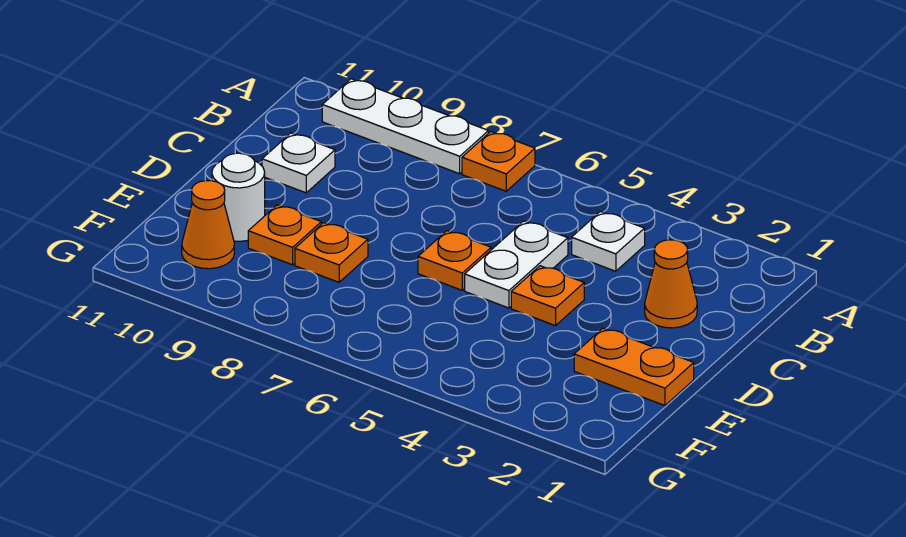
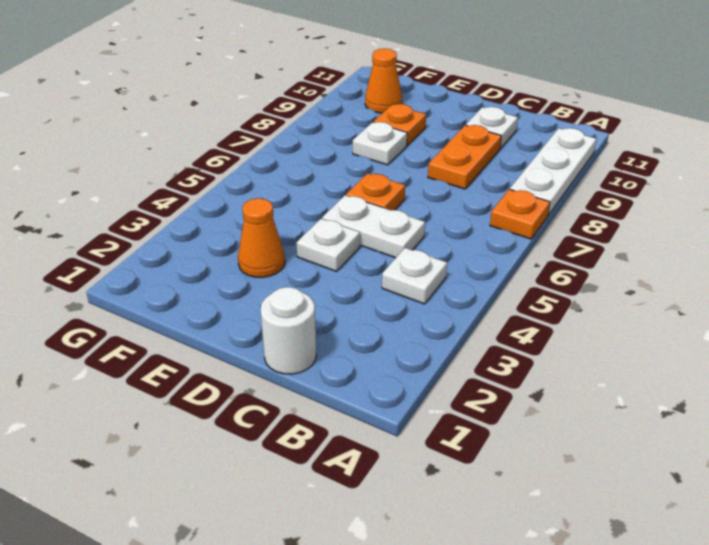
orange 1x1 cone [645,240,697,328] -> orange 1x1 cone moved to [238,198,285,277]
orange 1x1 plate [511,266,584,326] -> white 1x1 plate [297,219,360,271]
orange 1x2 plate [574,328,694,406] -> orange 1x2 plate moved to [428,125,501,189]
orange 1x1 plate [295,223,368,282] -> white 1x1 plate [353,122,407,165]
white 1x1 round brick [212,153,265,241] -> white 1x1 round brick moved to [261,287,316,374]

